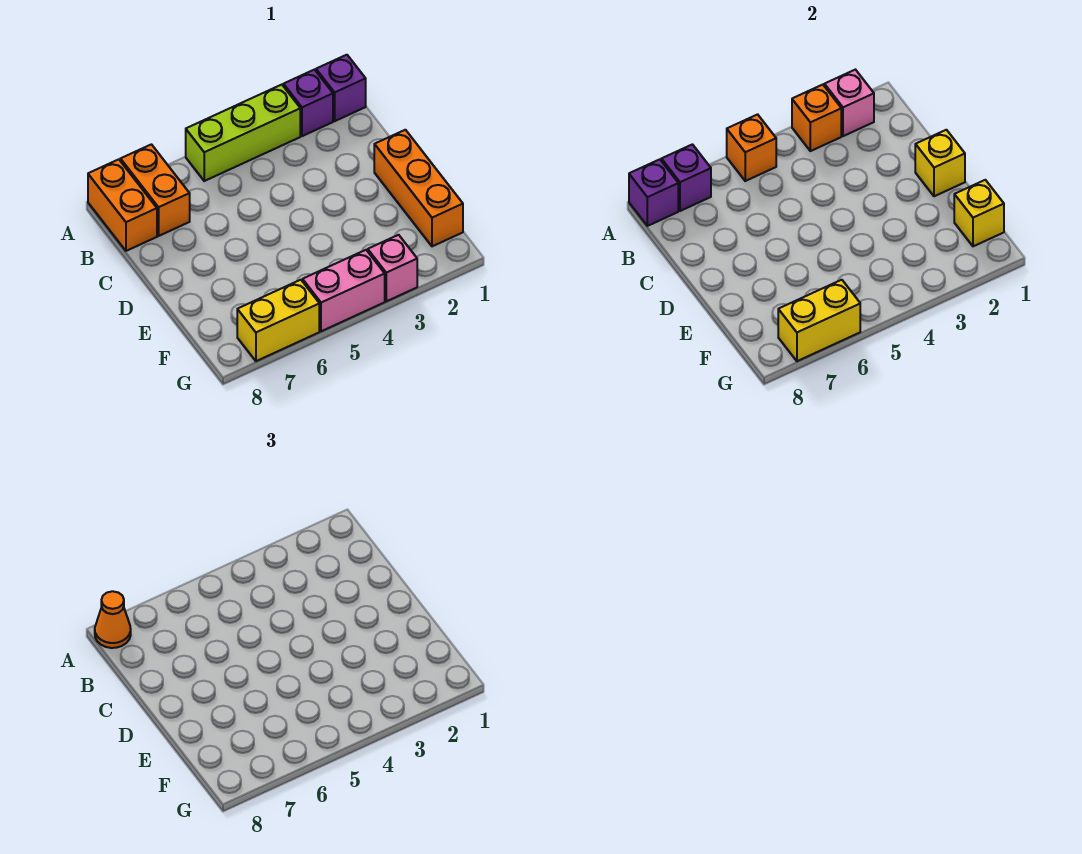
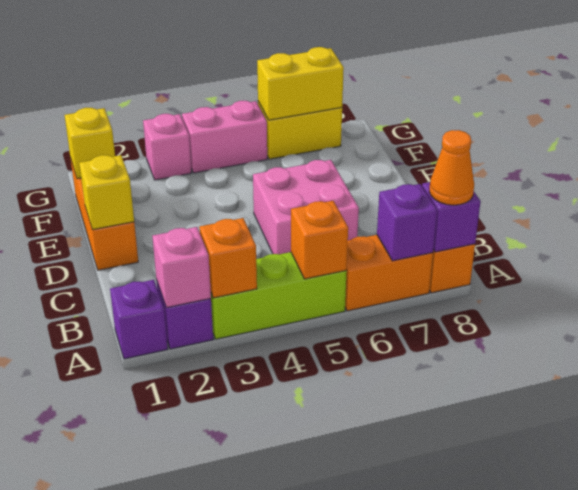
orange 1x2 brick [120,144,190,236] -> orange 1x2 brick turned to [345,235,433,311]
none -> pink 2x2 brick [253,160,359,254]

